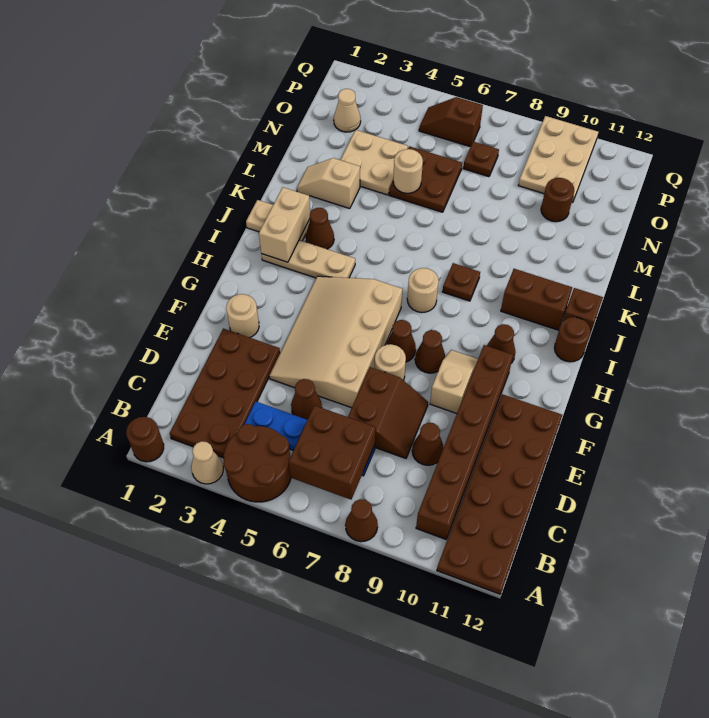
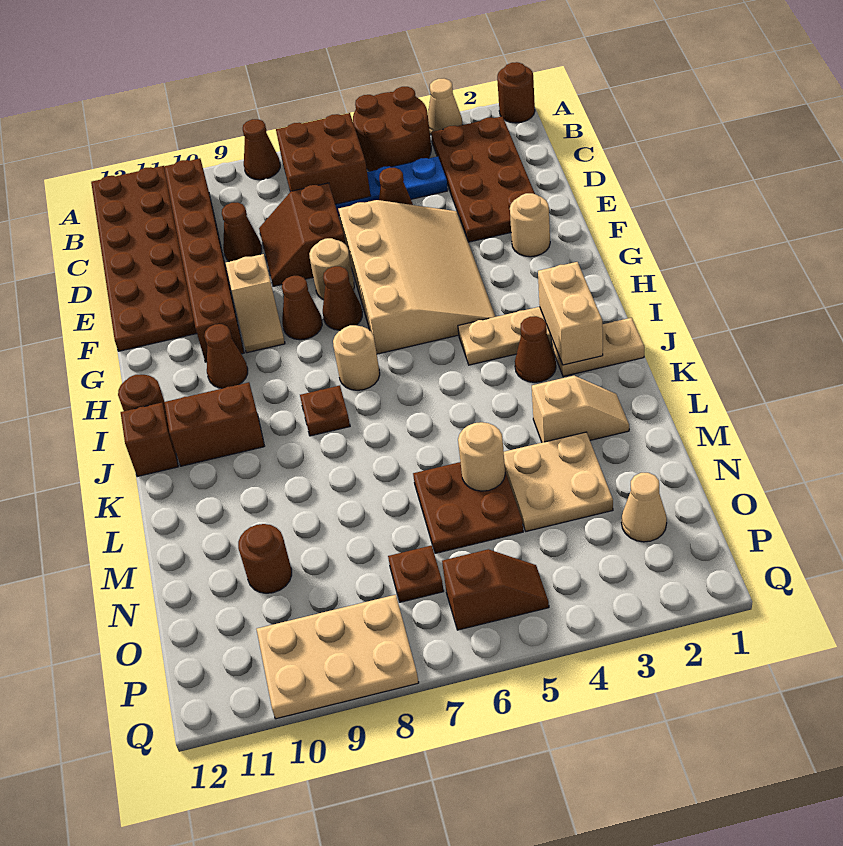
tan 2x3 plate [518,116,598,202] -> tan 2x3 plate turned to [257,595,419,719]

